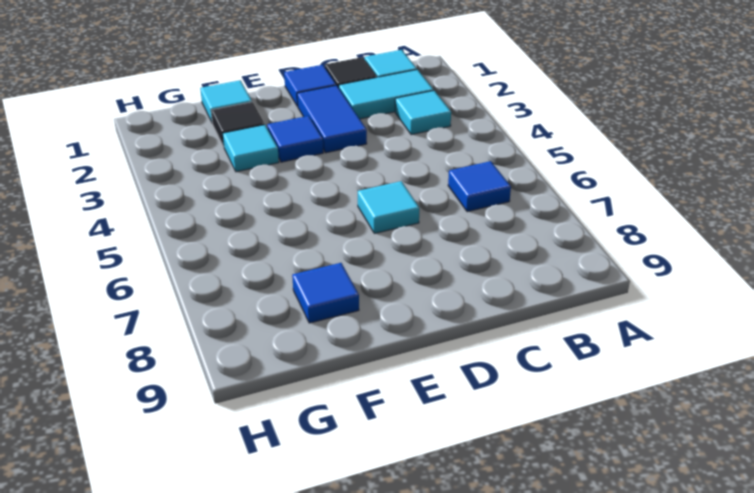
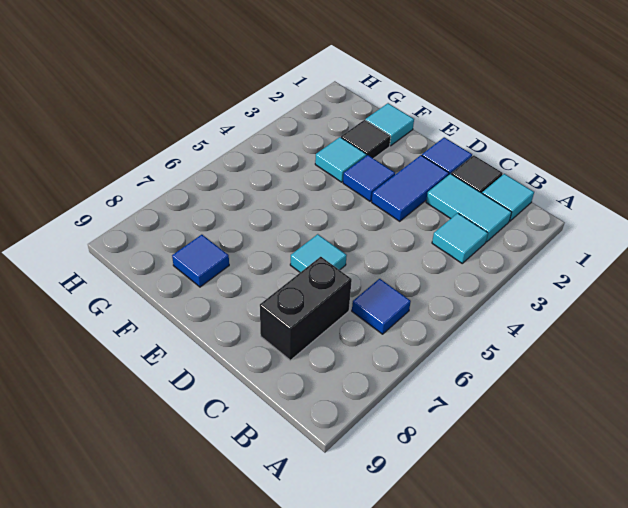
none -> black 1x2 brick [260,257,352,360]

